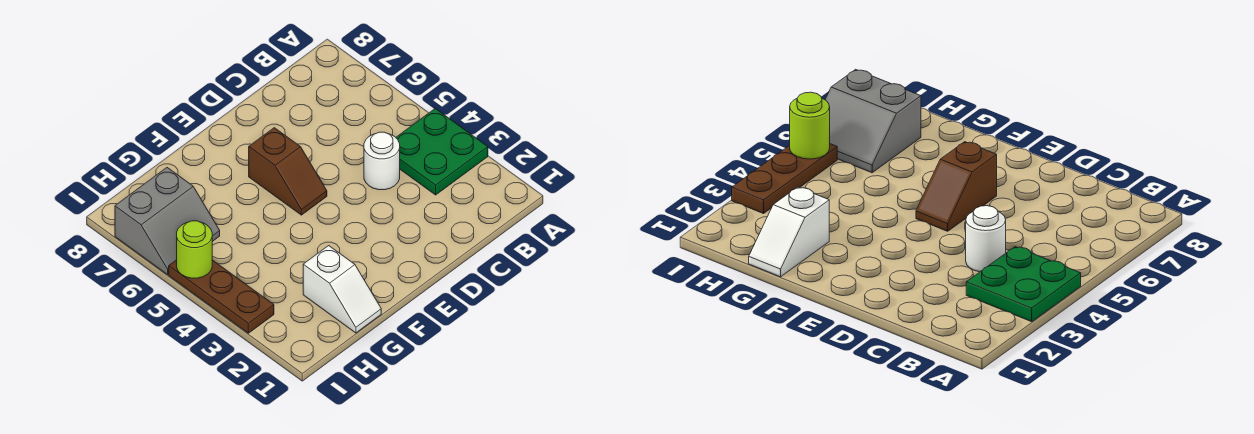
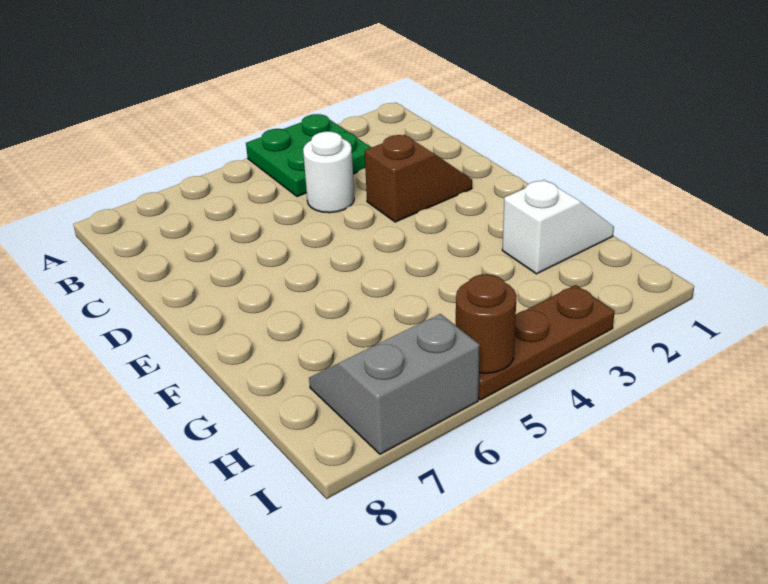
brown 1x2 slope [249,128,327,215] -> brown 1x2 slope moved to [365,135,472,222]
grey 2x2 slope [115,168,220,275] -> grey 2x2 slope turned to [309,314,480,454]
lime 1x1 round brick [177,221,212,278] -> brown 1x1 round brick [456,274,517,373]

